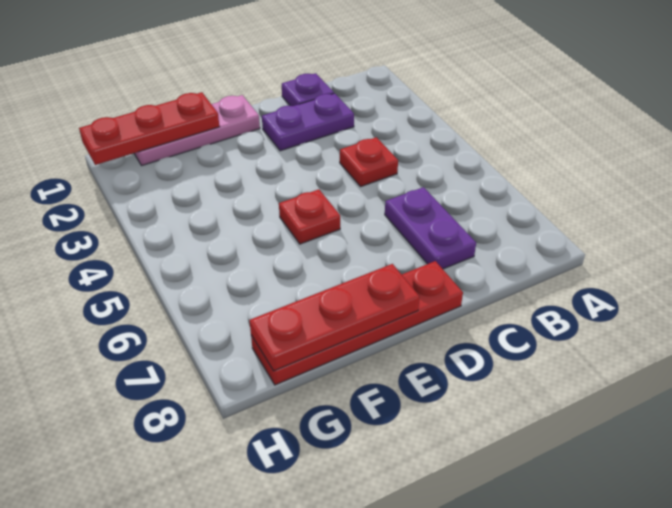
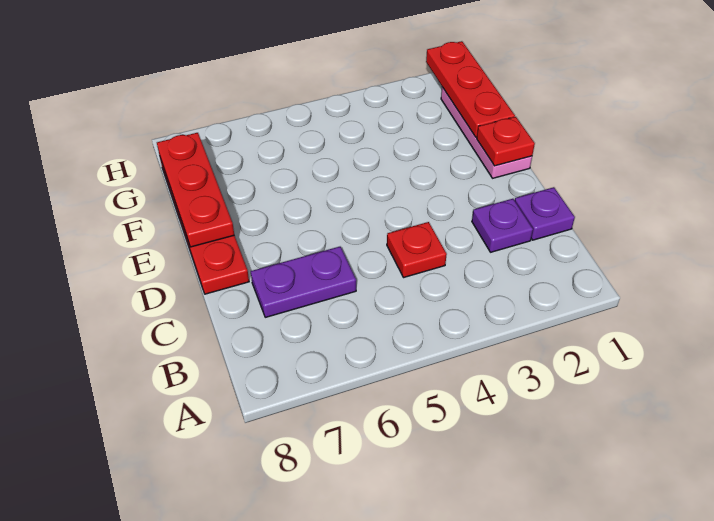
purple 1x2 plate [262,93,354,151] -> purple 1x1 plate [472,199,533,252]
red 1x1 plate [279,189,340,244] -> red 1x1 plate moved to [477,117,535,166]

